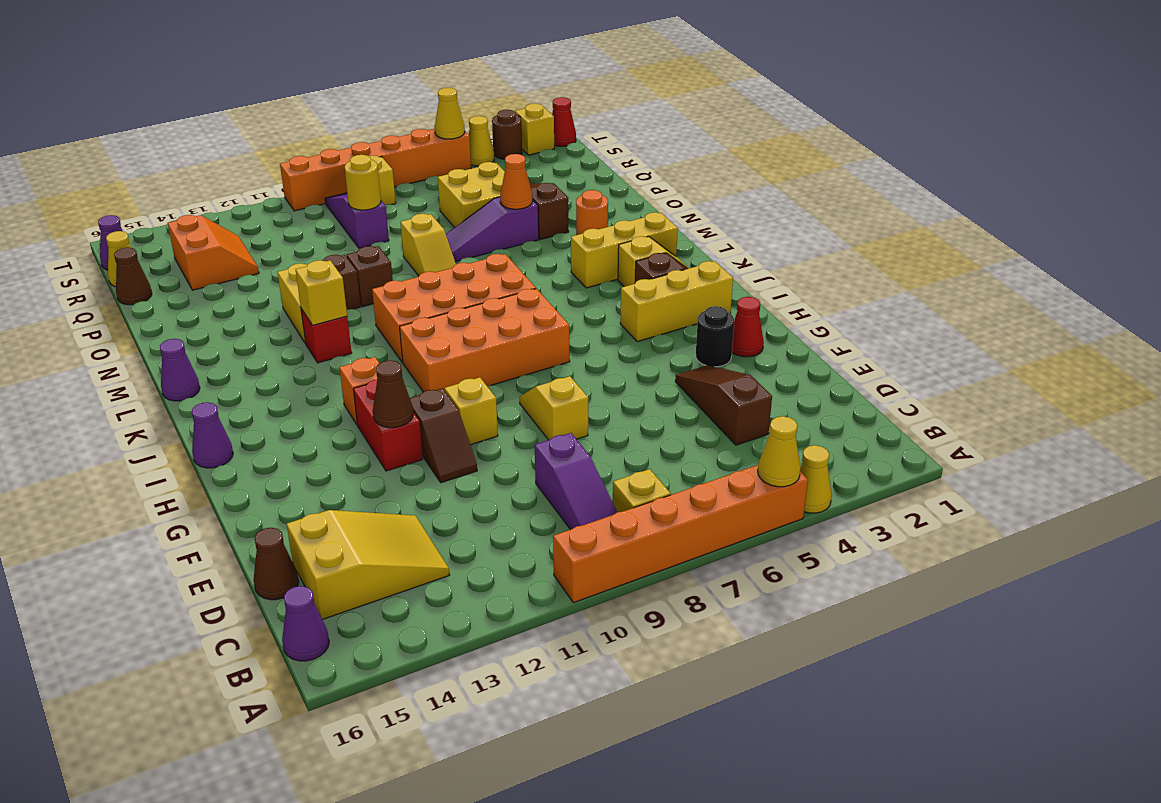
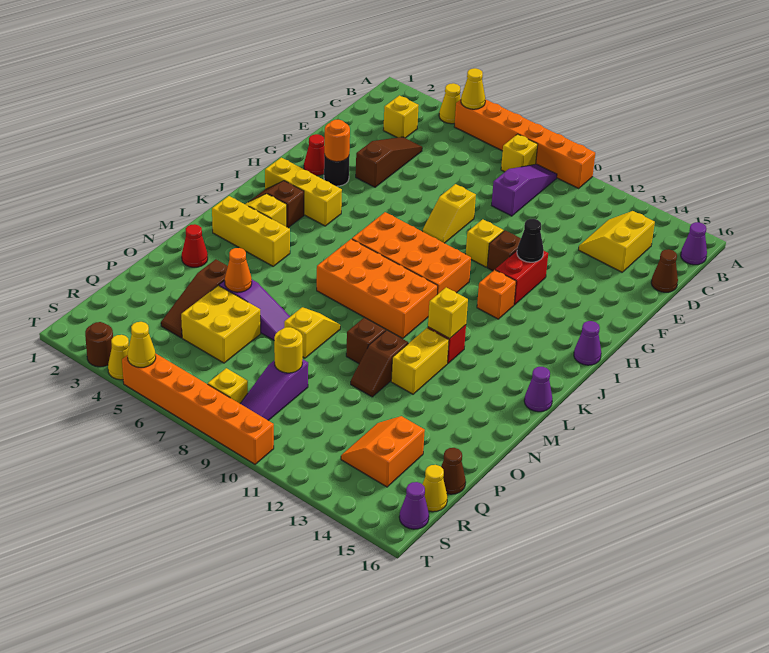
yellow 2x3 slope [287,510,449,620] -> yellow 2x2 slope [579,211,655,272]
brown 1x3 slope [675,365,772,445] -> brown 1x3 slope turned to [356,137,422,187]
brown 1x1 cone [373,360,413,428] -> black 1x1 cone [517,219,544,262]
orange 1x1 round brick [576,190,608,235] -> orange 1x1 round brick moved to [324,120,350,162]
red 1x1 cone [552,97,576,146] -> red 1x1 cone moved to [182,224,208,267]
yellow 1x1 brick [515,103,554,155] -> yellow 1x1 brick moved to [383,95,419,138]

